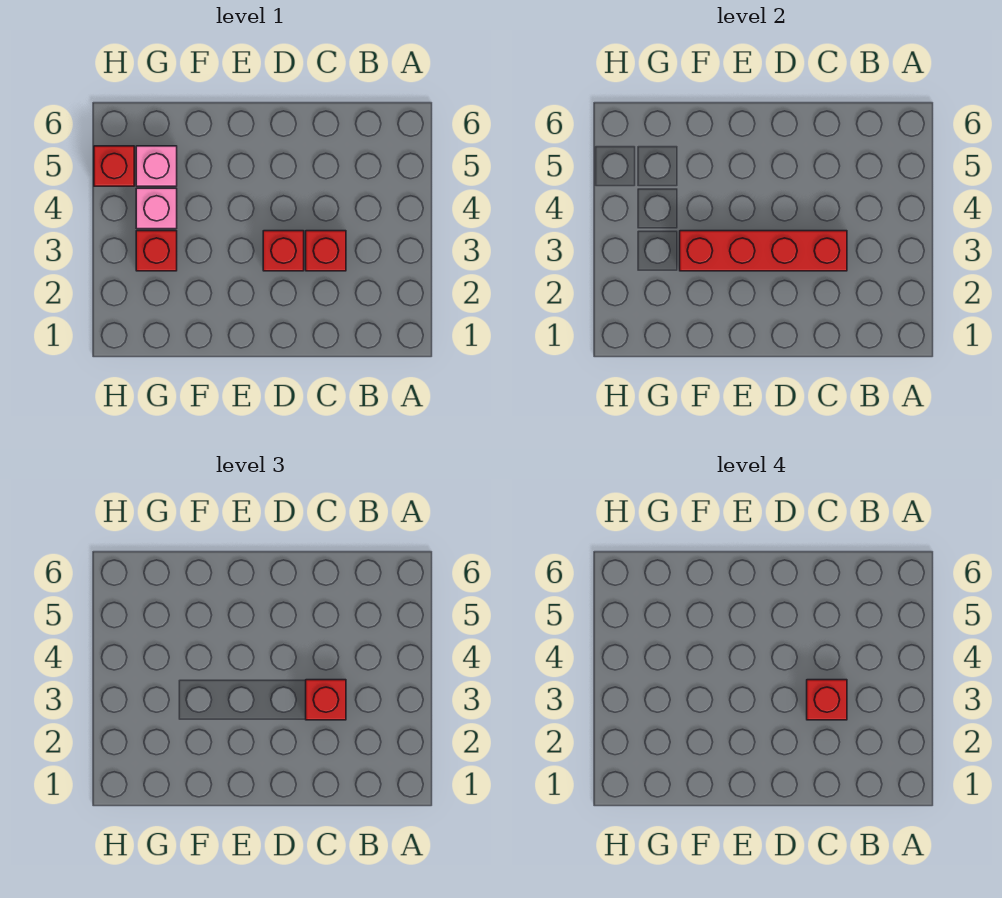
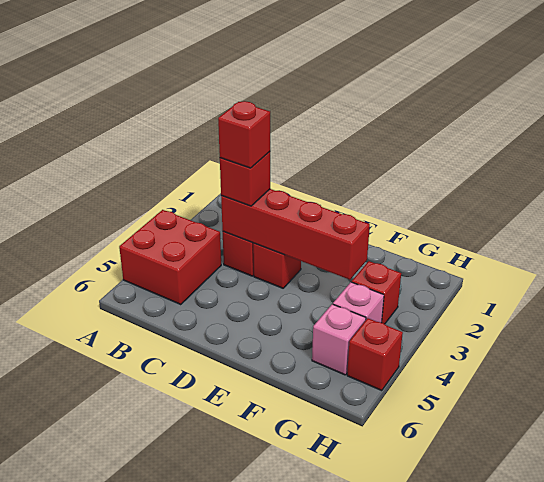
none -> red 2x2 brick [119,210,221,305]

